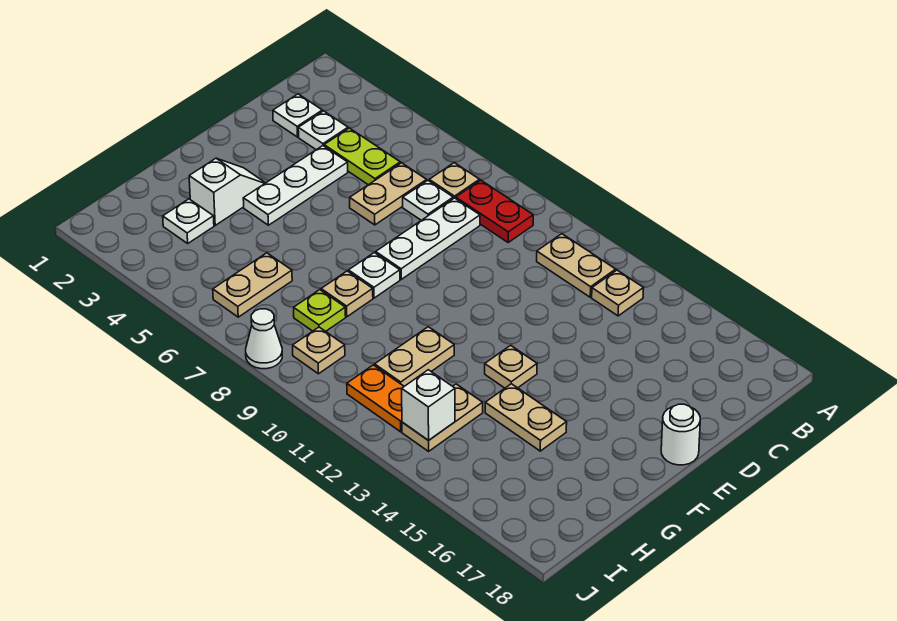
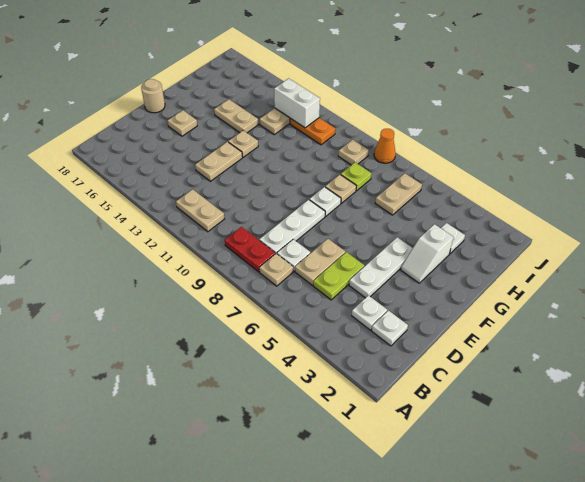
tan 1x1 plate [592,270,644,316] -> tan 1x1 plate moved to [168,110,197,136]
lime 1x2 plate [324,128,400,185] -> lime 1x2 plate turned to [313,252,364,300]
white 1x1 round brick [661,404,700,465] -> tan 1x1 round brick [141,79,165,113]
tan 1x2 plate [375,327,454,386] -> tan 1x2 plate moved to [195,142,242,181]
white 1x1 brick [402,370,455,440] -> white 1x2 brick [274,78,320,128]
white 1x1 cone [246,309,282,369] -> orange 1x1 cone [374,129,396,163]

